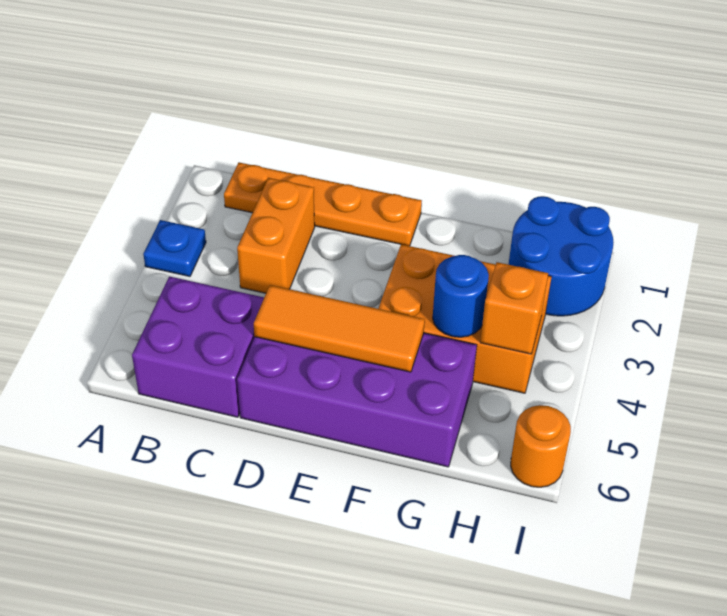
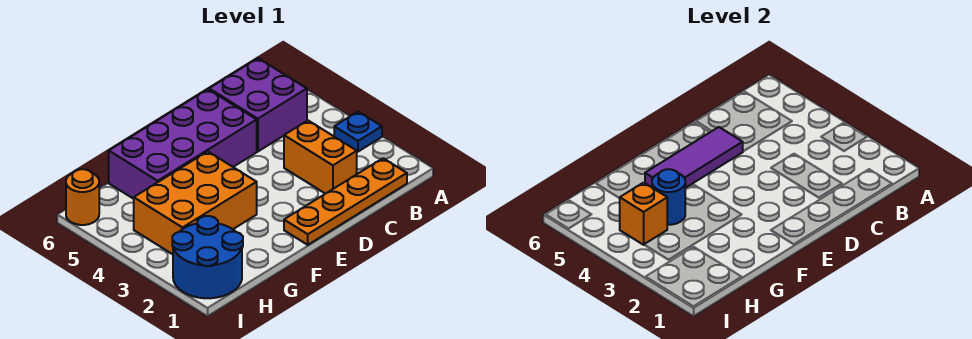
orange 1x3 tile [254,285,425,372] -> purple 1x3 tile [645,127,743,188]

